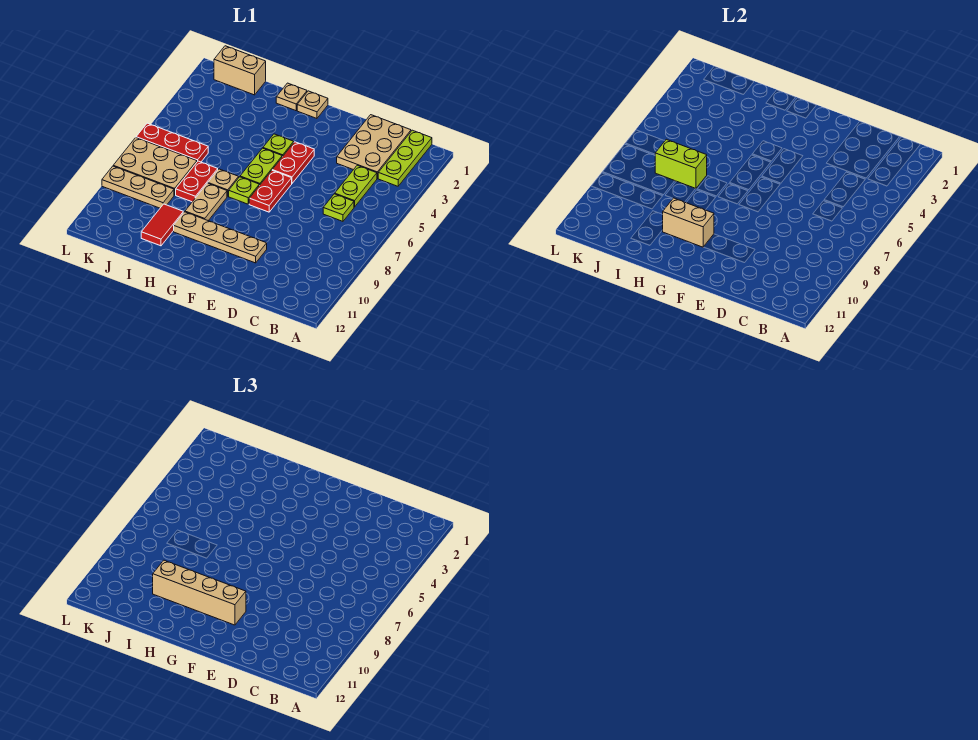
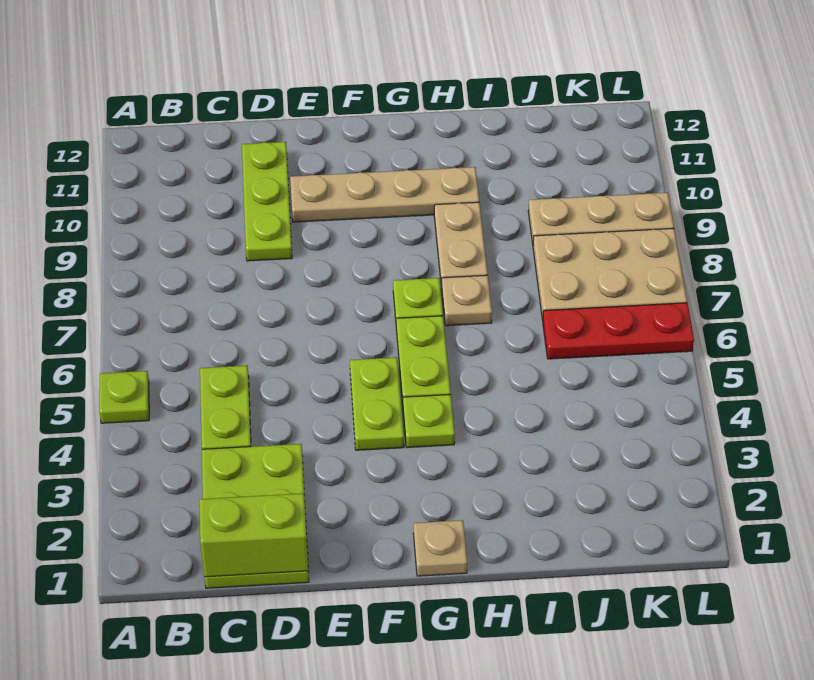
lime 1x3 plate [378,130,432,186] -> lime 1x3 plate moved to [242,142,292,261]
tan 2x3 plate [337,115,411,178] -> lime 2x3 plate [202,444,309,588]
lime 1x1 plate [323,194,354,221] -> lime 1x1 plate moved to [99,371,149,423]
red 1x2 plate [272,142,314,183] -> lime 1x2 plate [350,357,404,450]
red 1x2 plate [249,171,292,212] -> none
tan 1x4 brick [153,560,246,625] -> none
tan 1x2 brick [662,198,714,247] -> none
tan 1x1 plate [276,83,307,111] -> none
red 1x2 plate [176,161,218,202] -> none
lime 1x2 brick [655,139,707,189] -> lime 1x2 brick moved to [199,493,308,577]
red 1x2 tile [141,204,183,246] -> none
tan 1x2 brick [214,46,266,95] -> none

